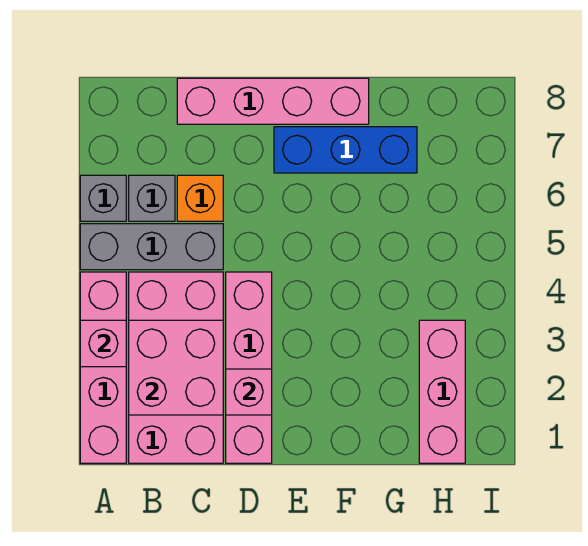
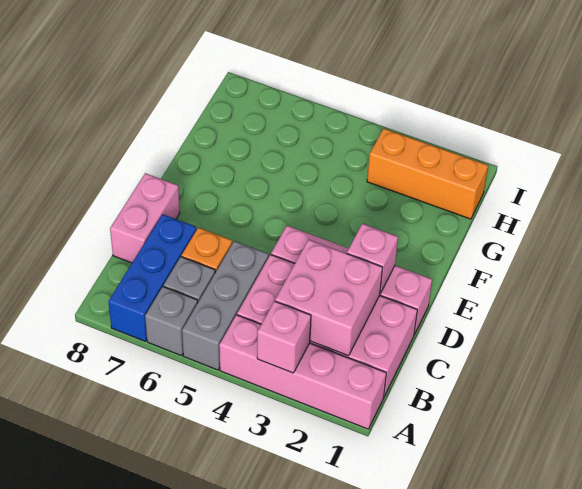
pink 1x4 brick [177,78,369,124] -> pink 1x2 brick [110,173,180,263]
blue 1x3 brick [274,127,417,173] -> blue 1x3 brick moved to [108,214,197,341]
pink 1x3 brick [419,320,465,463] -> orange 1x3 brick [367,128,488,219]

